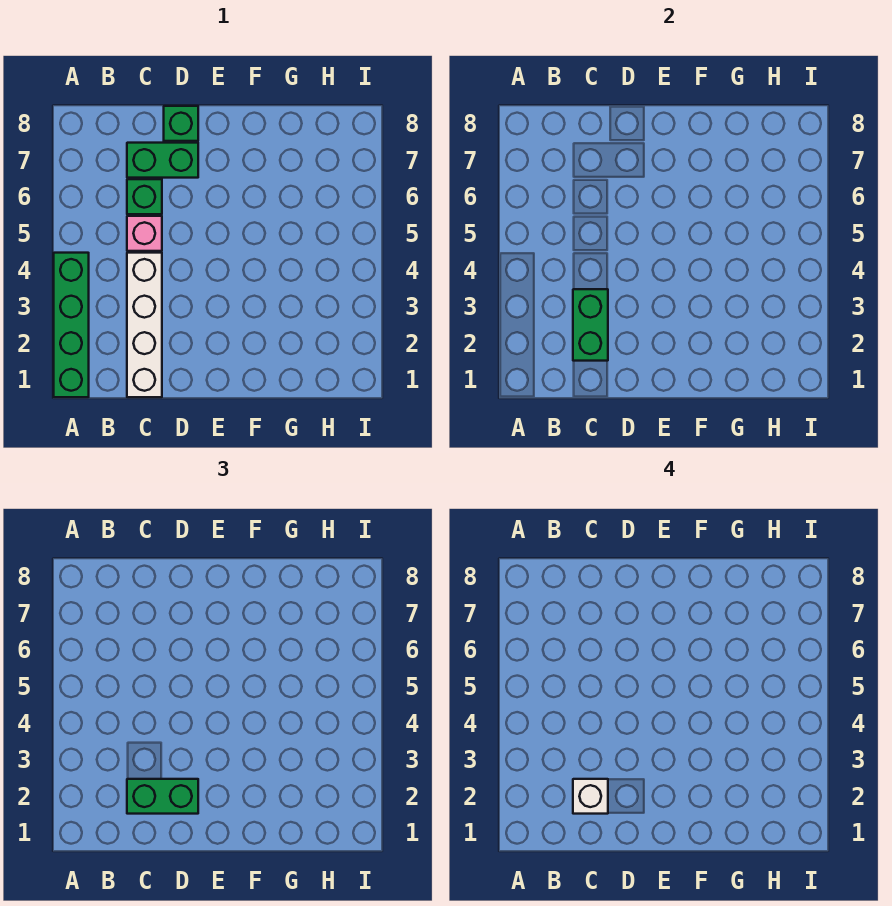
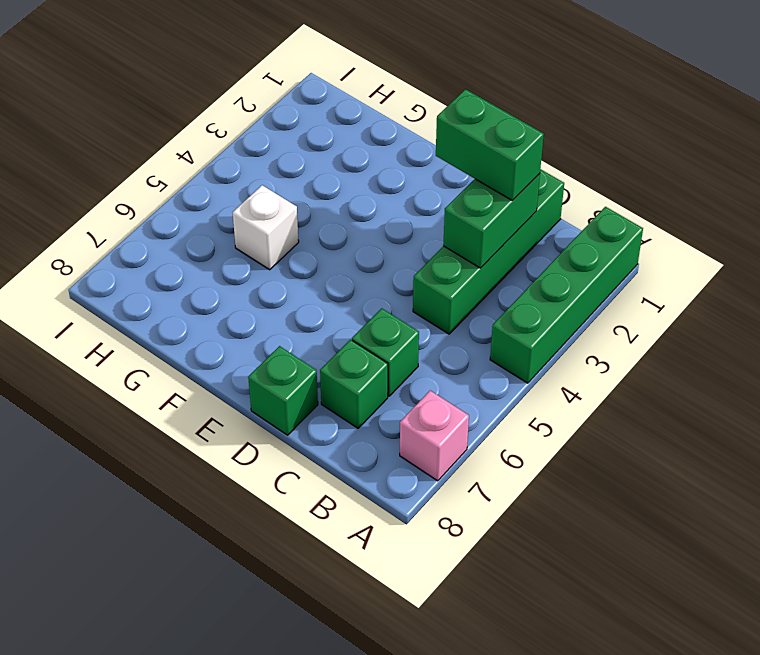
white 1x4 brick [127,253,162,397] -> green 1x4 brick [413,169,564,334]
white 1x1 brick [573,779,608,814] -> white 1x1 brick moved to [233,185,299,270]
pink 1x1 brick [127,216,162,251] -> pink 1x1 brick moved to [400,391,469,481]
green 1x2 brick [127,143,198,178] -> green 1x1 brick [320,340,388,428]

